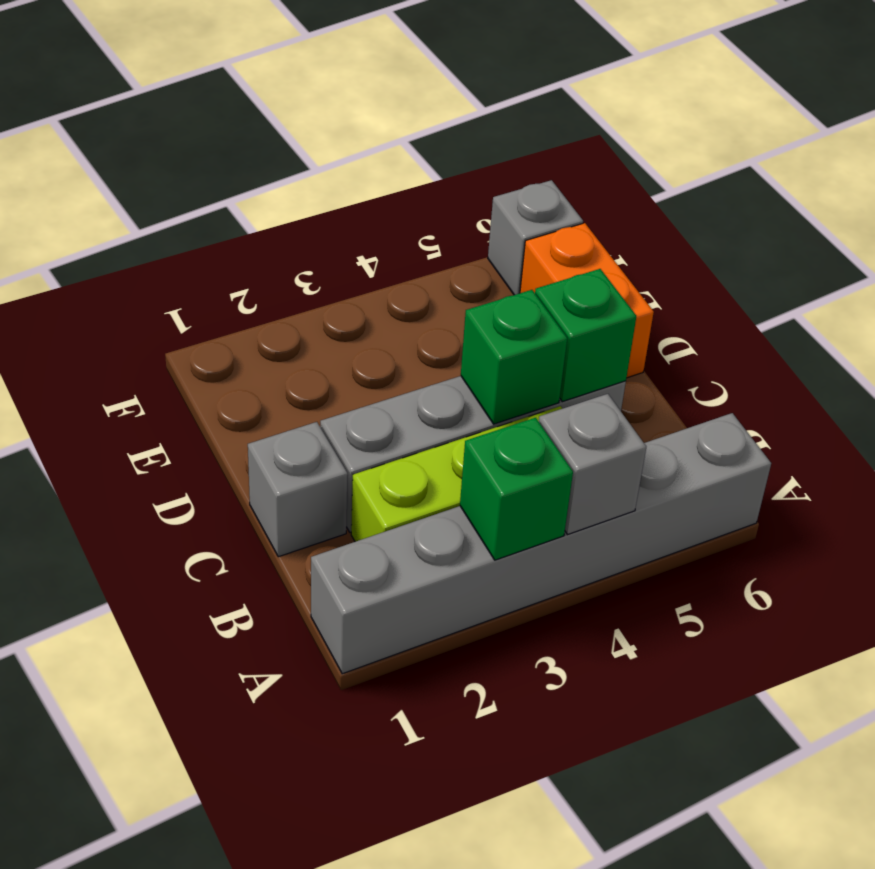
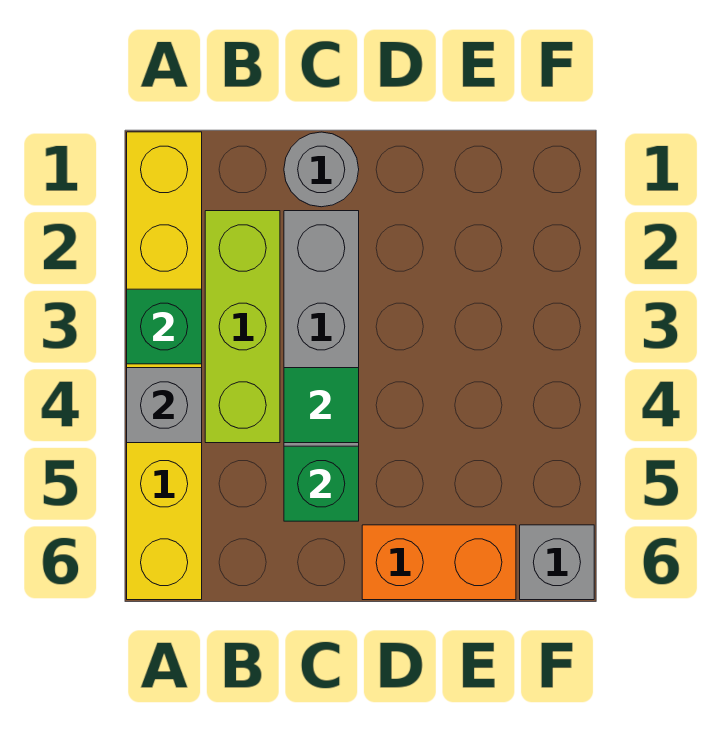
grey 1x6 brick [311,413,771,674] -> yellow 1x6 brick [127,132,202,600]
grey 1x1 brick [248,422,348,557] -> grey 1x1 round brick [284,132,359,207]
green 1x1 brick [461,290,567,424] -> green 1x1 tile [284,368,359,443]

